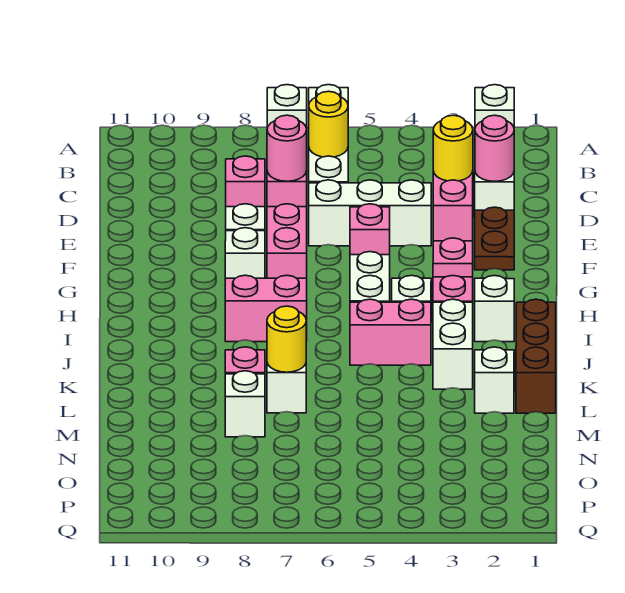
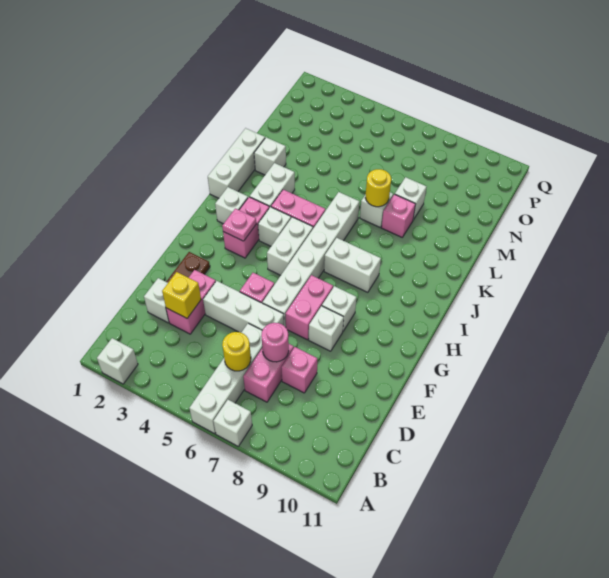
pink 1x1 round brick [475,115,514,181] -> none
yellow 1x1 round brick [433,115,473,181] -> yellow 1x1 brick [162,272,201,318]
none -> white 1x6 brick [262,192,359,327]
pink 1x2 brick [225,275,307,342] -> white 1x2 brick [324,238,381,292]
brown 1x3 brick [516,299,556,413] -> white 1x3 brick [208,128,265,198]

